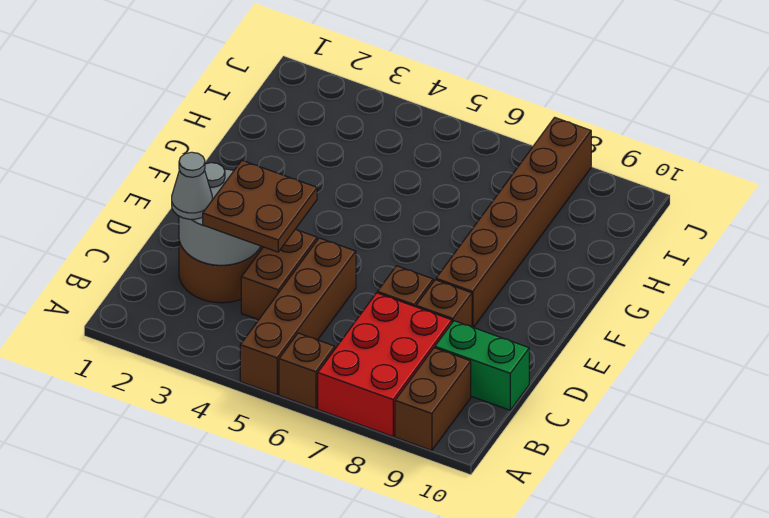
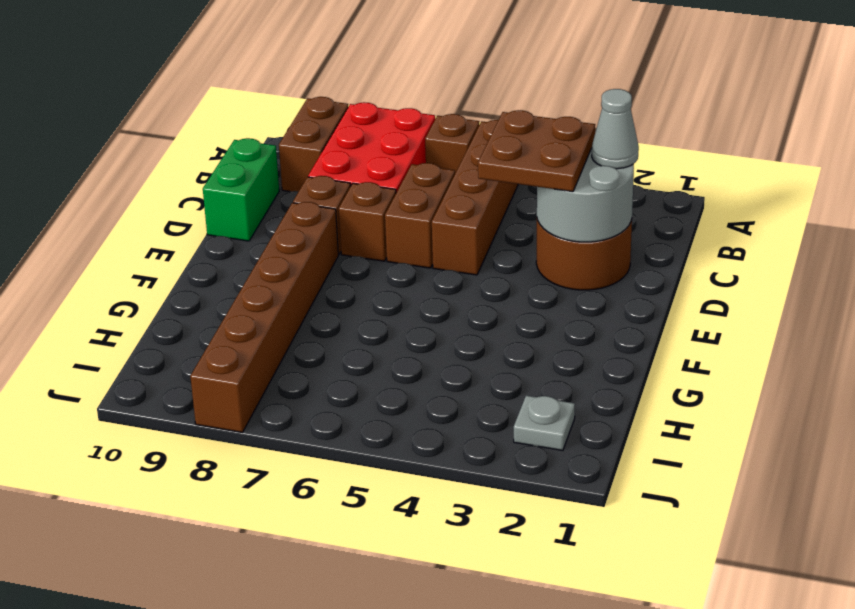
brown 1x2 brick [241,229,317,320] -> brown 1x2 brick moved to [385,163,455,268]
green 1x2 brick [435,321,529,410] -> green 1x2 brick turned to [203,138,279,241]
none -> grey 1x1 plate [514,395,575,450]

